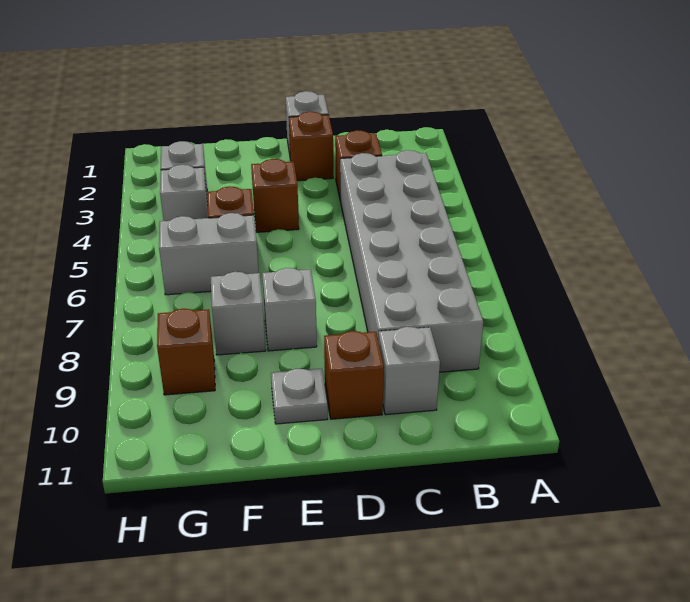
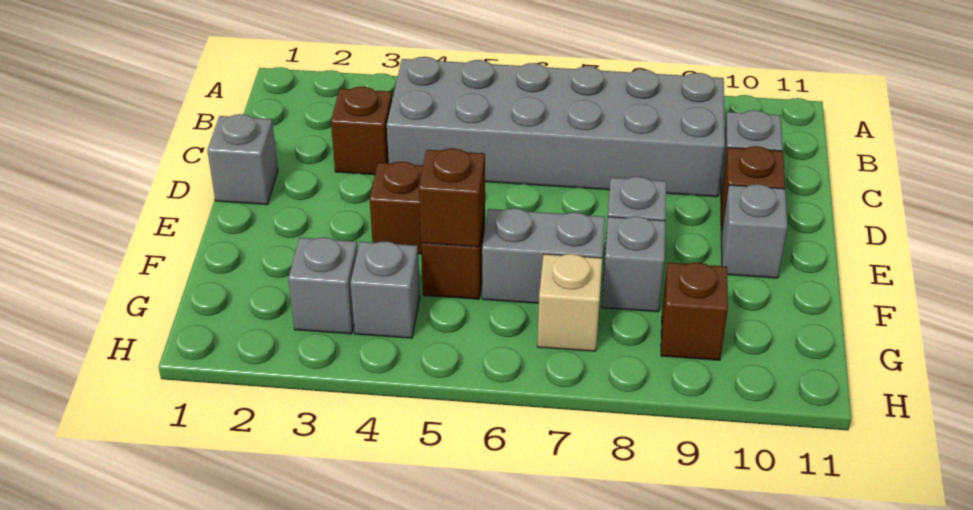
brown 1x1 brick [289,112,333,181] -> brown 1x1 brick moved to [419,148,485,247]
grey 1x1 plate [271,369,328,424] -> grey 1x1 brick [721,184,787,278]
grey 1x2 brick [159,213,259,295] -> grey 1x2 brick turned to [482,208,605,303]
none -> tan 1x1 brick [537,254,602,351]

